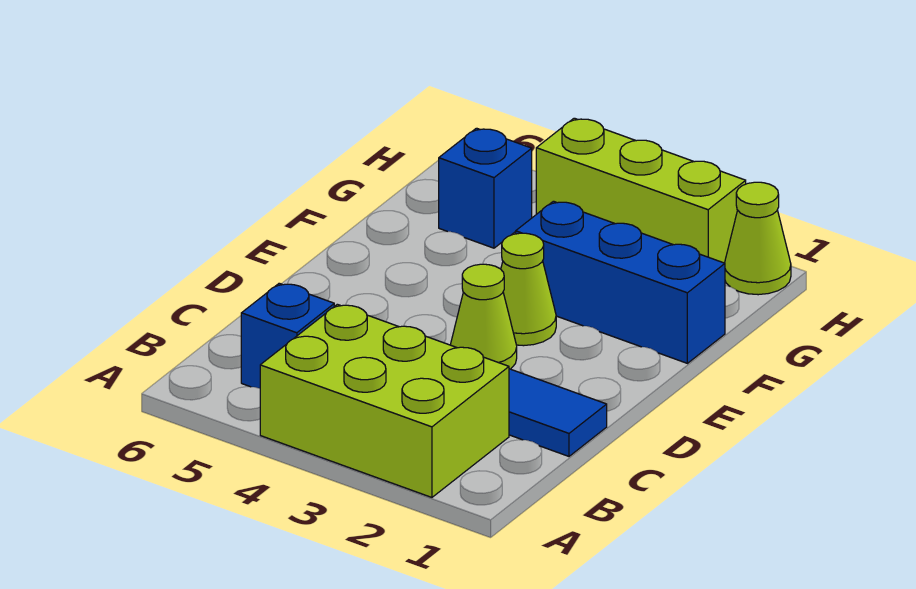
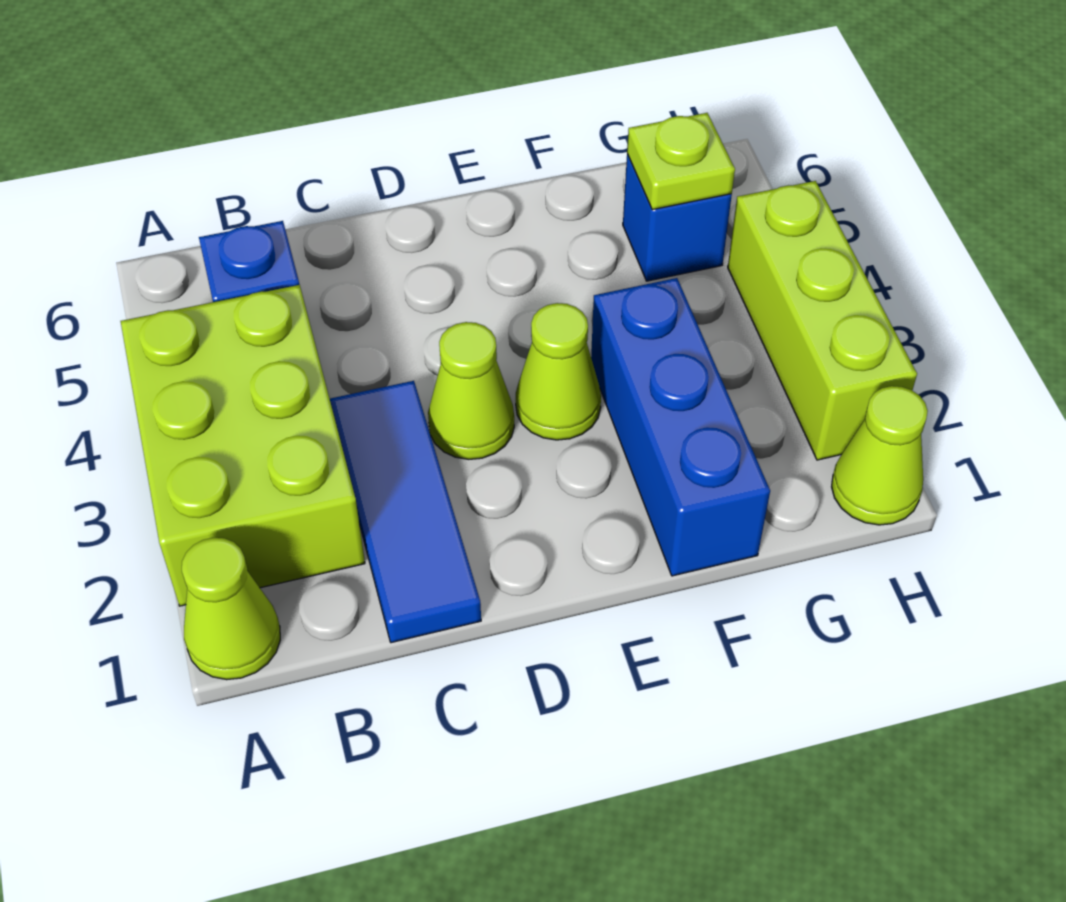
none -> lime 1x1 cone [182,538,280,680]
none -> lime 1x1 plate [627,113,735,210]

